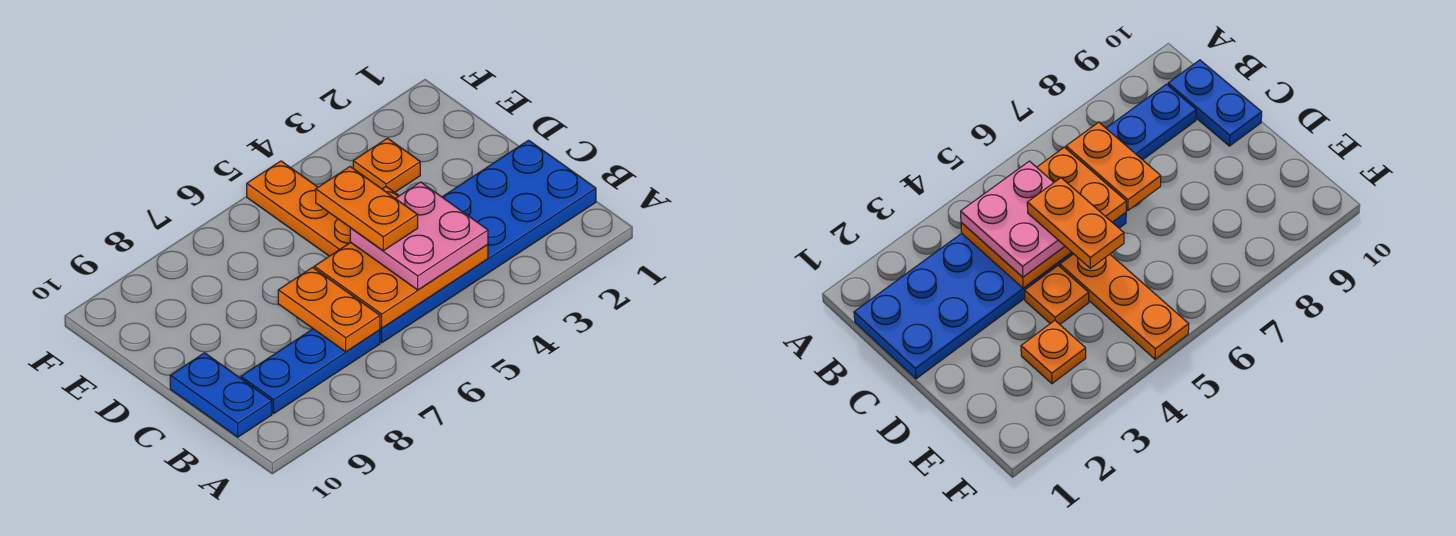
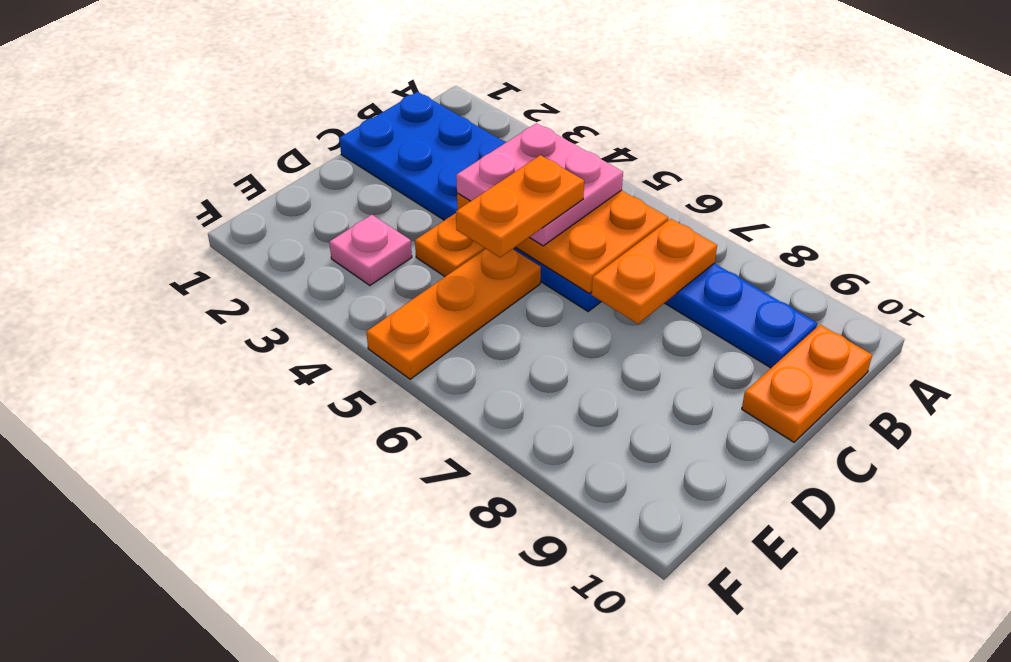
blue 1x2 plate [170,353,272,437] -> orange 1x2 plate [742,325,872,442]
orange 1x1 plate [353,138,420,192] -> pink 1x1 plate [329,215,412,285]

